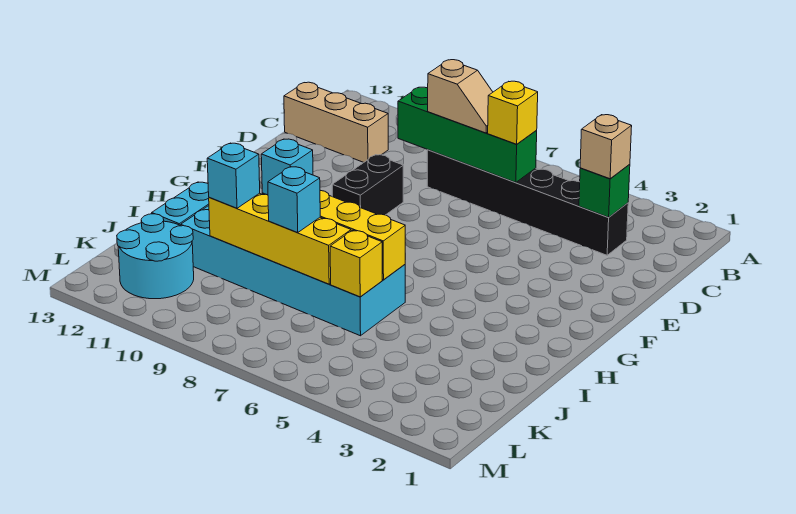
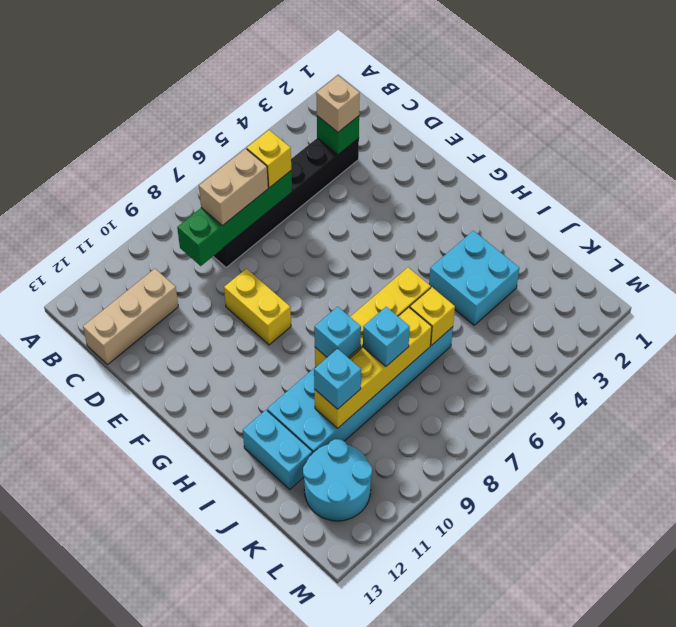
tan 1x2 slope [428,60,493,133] -> tan 1x2 brick [199,149,268,226]
black 1x2 brick [332,155,403,215] -> yellow 1x2 brick [224,269,291,345]
none -> cyan 2x2 brick [429,231,519,325]

